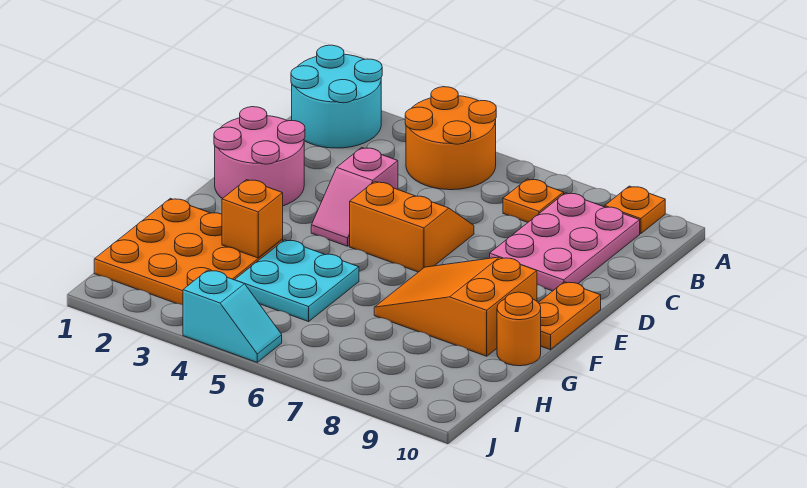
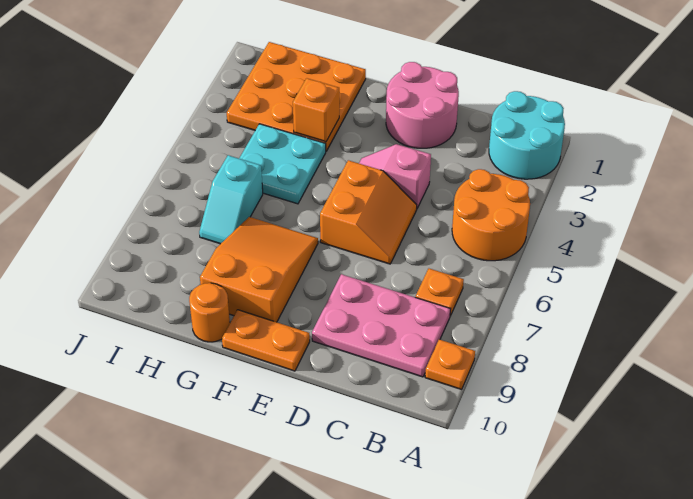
cyan 1x2 slope [183,270,282,362] -> cyan 1x2 slope moved to [199,155,263,244]

